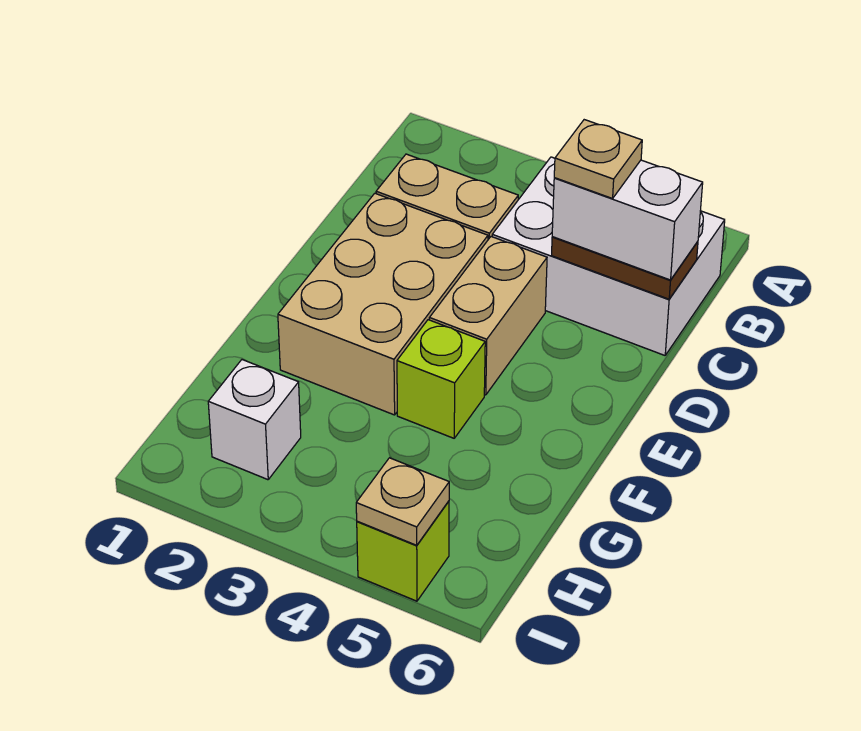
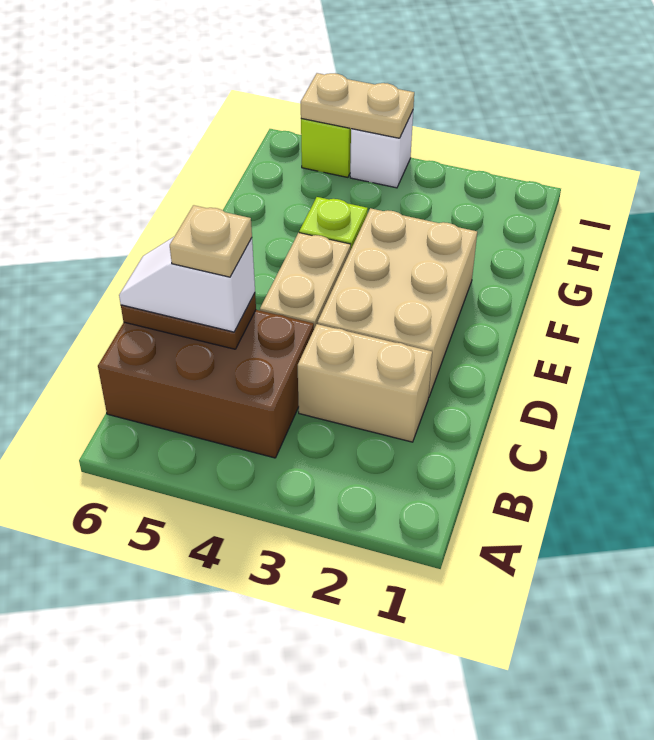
white 2x3 brick [492,157,725,355] -> brown 2x3 brick [98,310,314,458]
white 1x2 brick [552,160,703,280] -> white 1x2 slope [119,237,255,332]
white 1x1 brick [208,360,301,480] -> white 1x1 brick moved to [350,111,413,188]
tan 1x1 plate [356,458,449,545] -> tan 1x2 plate [301,73,414,138]

